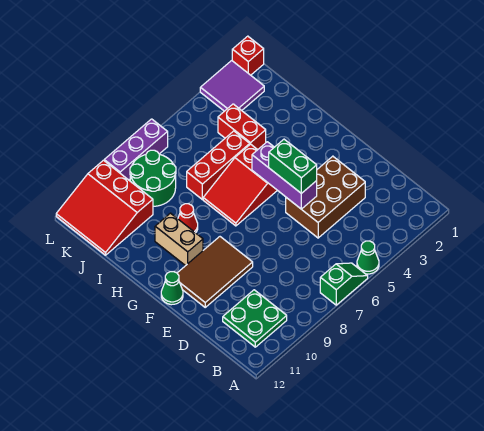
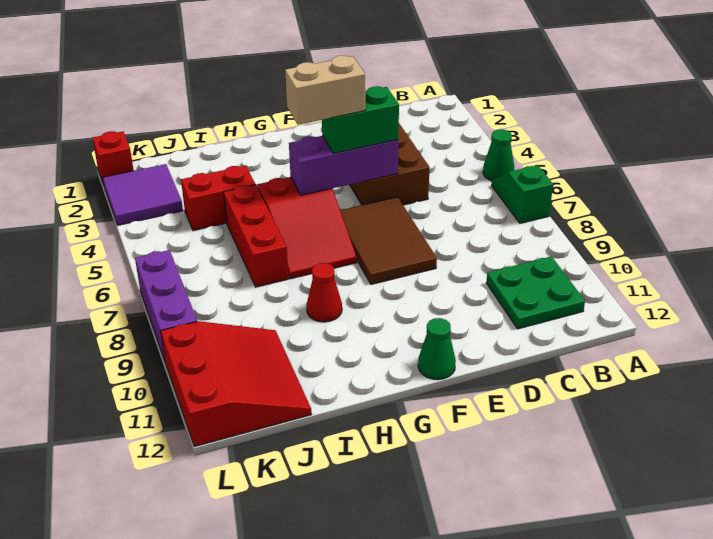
brown 2x3 tile [177,237,253,307] -> brown 2x3 tile moved to [340,197,437,284]
tan 1x2 brick [155,213,203,266] -> tan 1x2 brick moved to [285,56,365,125]
green 2x2 round brick [130,150,176,206] -> none
red 3x3 slope [56,160,153,255] -> red 3x3 slope turned to [161,321,312,447]

